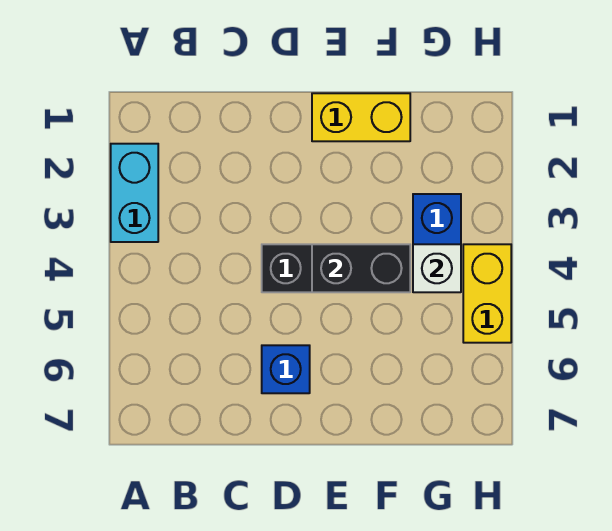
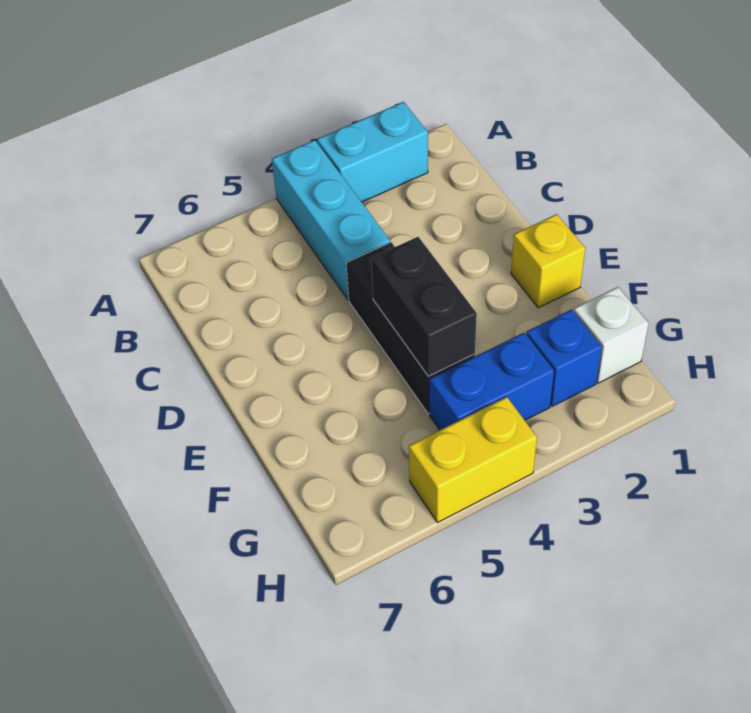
none -> cyan 1x3 brick [272,140,390,300]
blue 1x1 brick [262,345,310,393] -> blue 1x1 brick moved to [526,309,602,406]
yellow 1x2 brick [312,93,410,141] -> yellow 1x1 brick [511,214,585,308]
white 1x1 brick [413,244,461,292] -> white 1x1 brick moved to [574,287,649,383]

